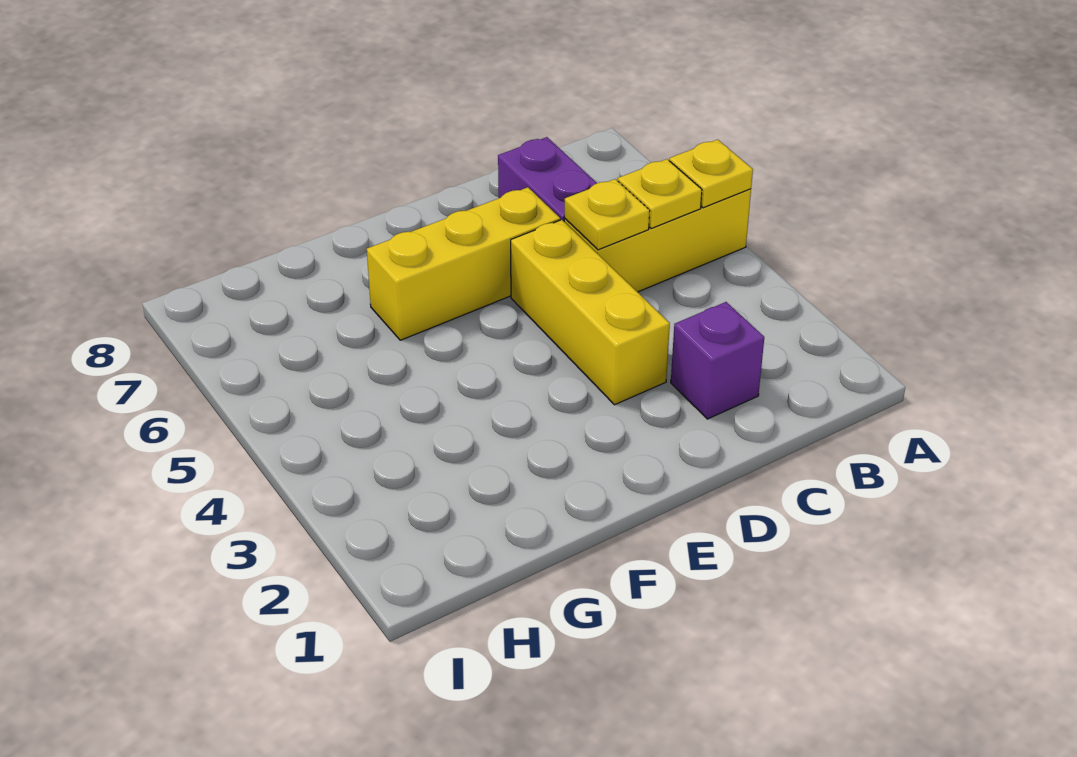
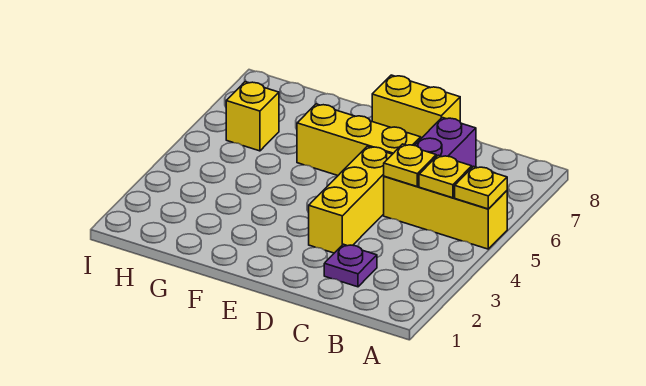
purple 1x1 brick [671,302,764,419] -> purple 1x1 plate [324,244,377,287]
none -> yellow 1x2 brick [372,75,460,138]
none -> yellow 1x1 brick [226,82,279,151]

